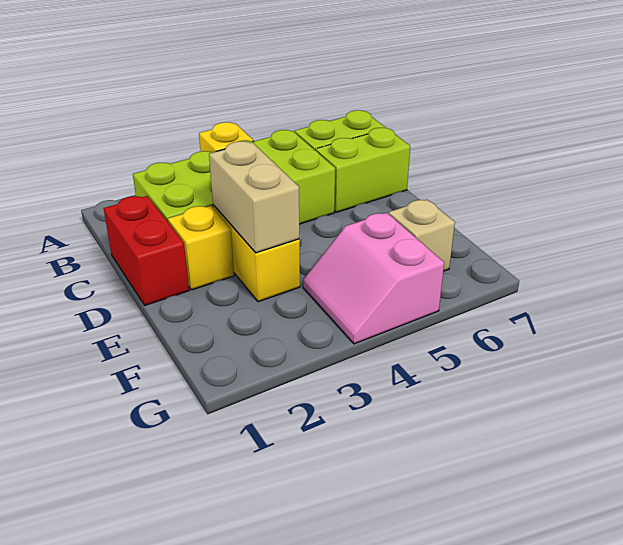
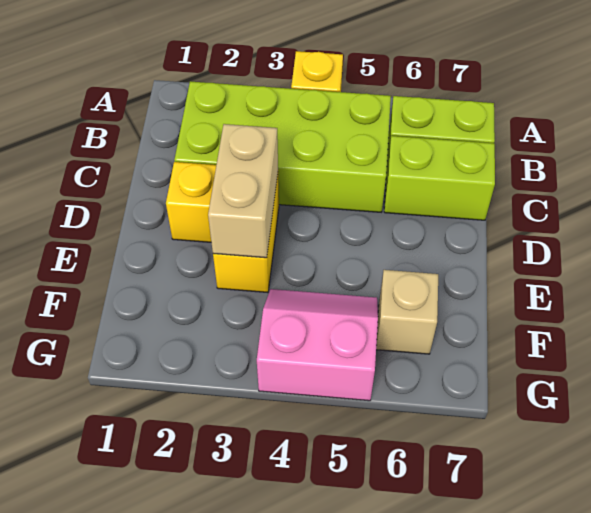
red 1x2 brick [104,196,189,305] -> none
pink 2x2 slope [303,213,444,344] -> pink 2x2 slope turned to [257,289,378,401]

